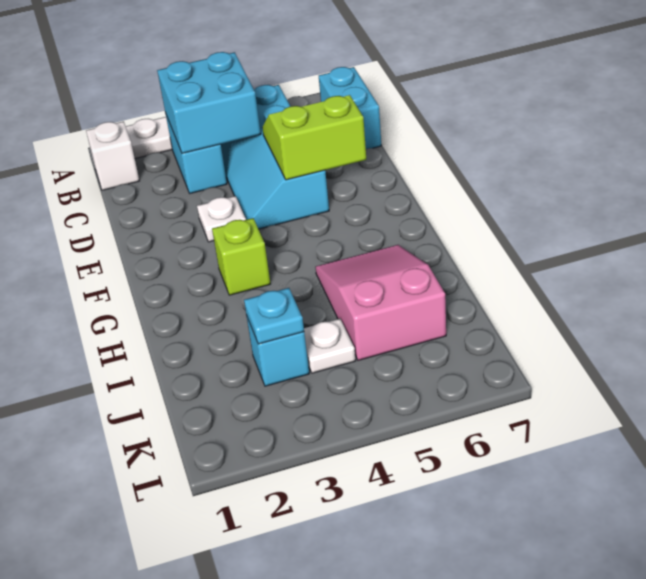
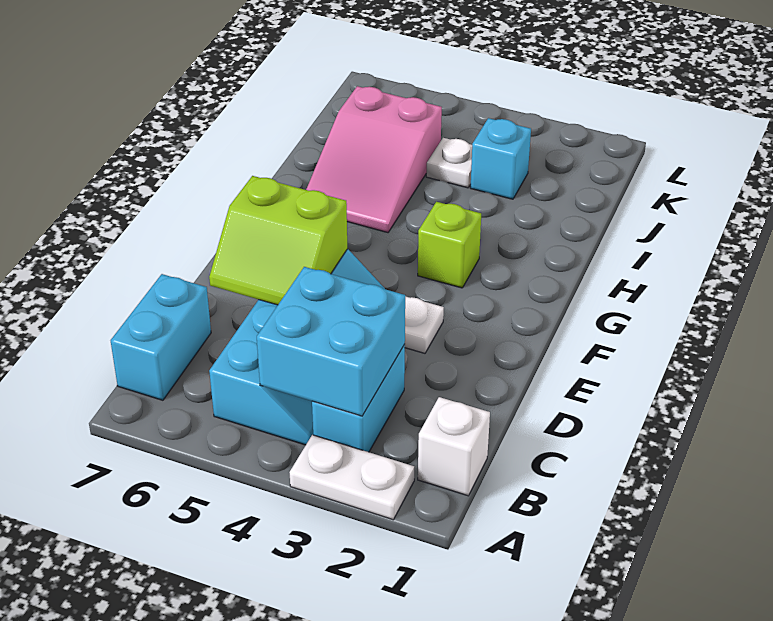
cyan 1x1 plate [244,288,304,344] -> none

